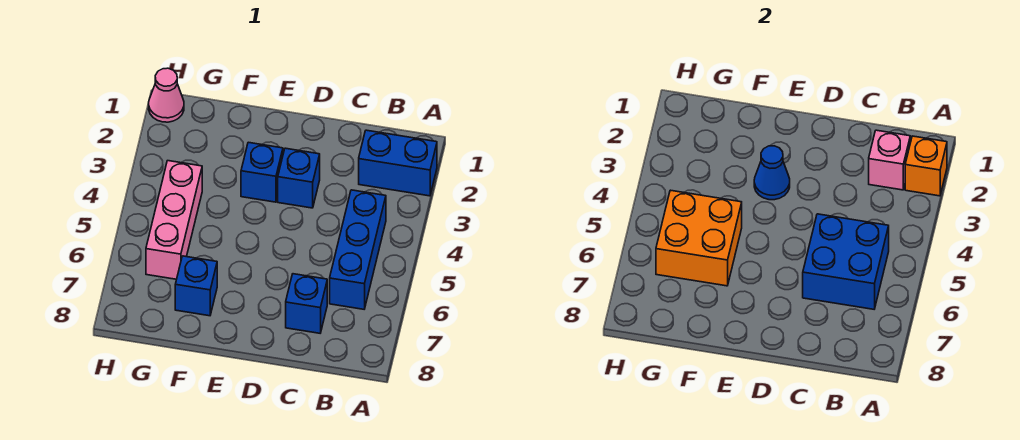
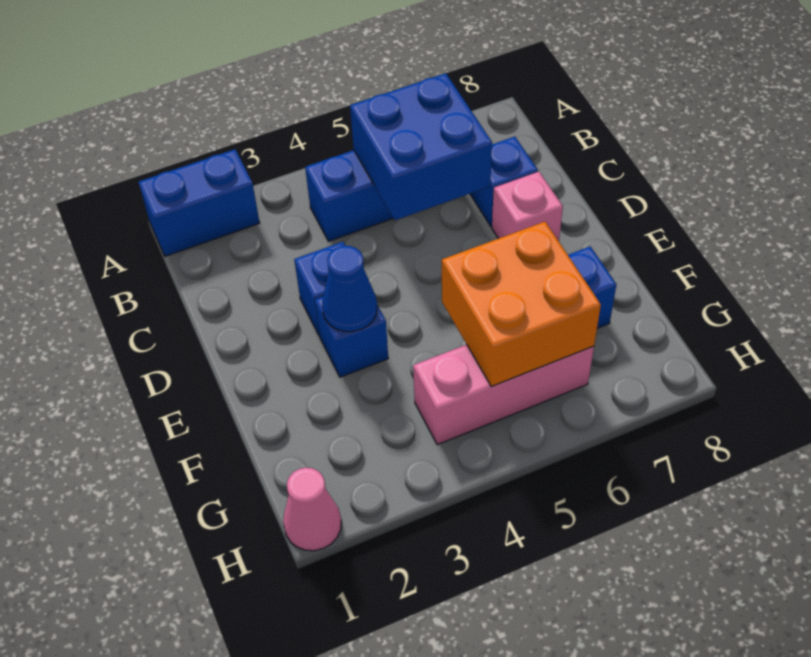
blue 1x2 brick [359,130,437,196] -> blue 1x2 brick turned to [138,149,260,256]
orange 1x1 brick [905,136,947,196] -> none
pink 1x1 brick [869,130,910,190] -> pink 1x1 brick moved to [492,172,563,241]

